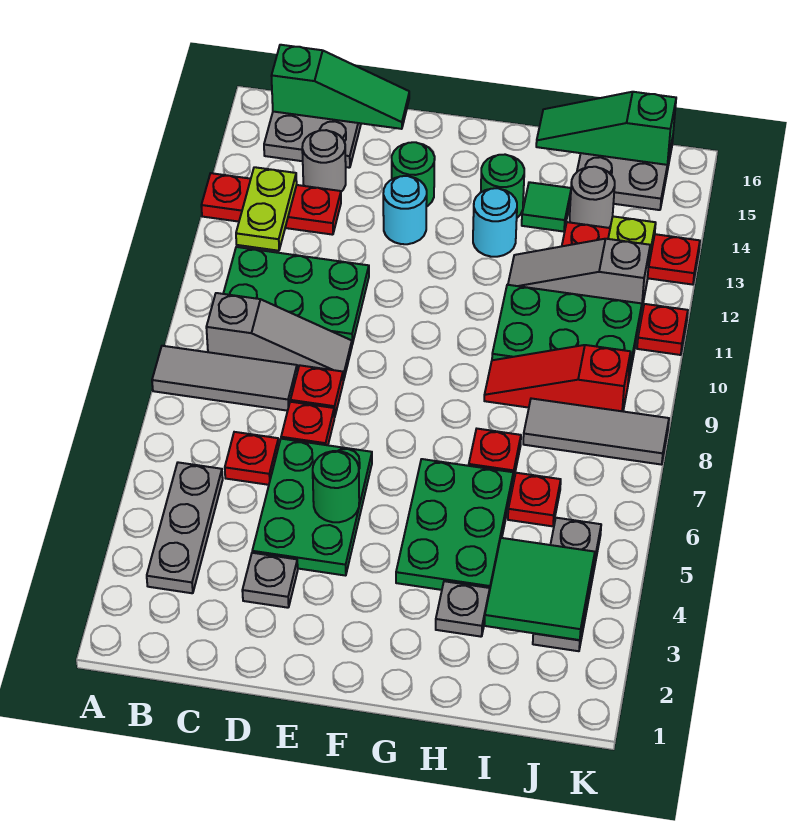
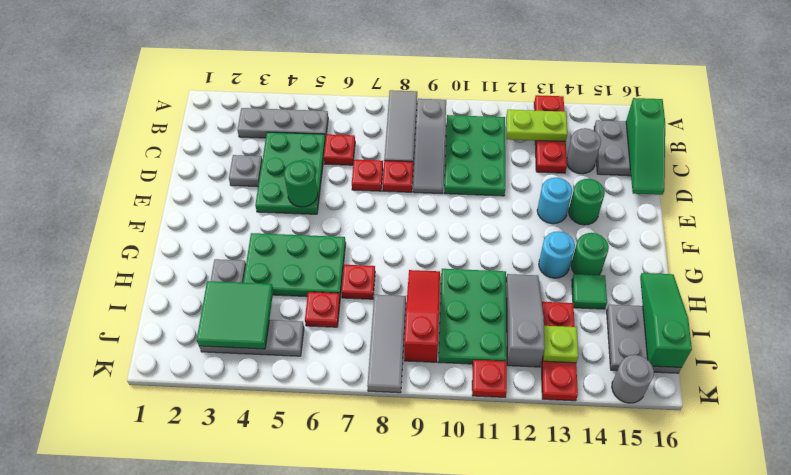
green 2x3 plate [252,439,372,576] -> green 2x3 plate turned to [255,132,326,214]
grey 1x1 round brick [570,167,615,228] -> grey 1x1 round brick moved to [612,355,654,403]

